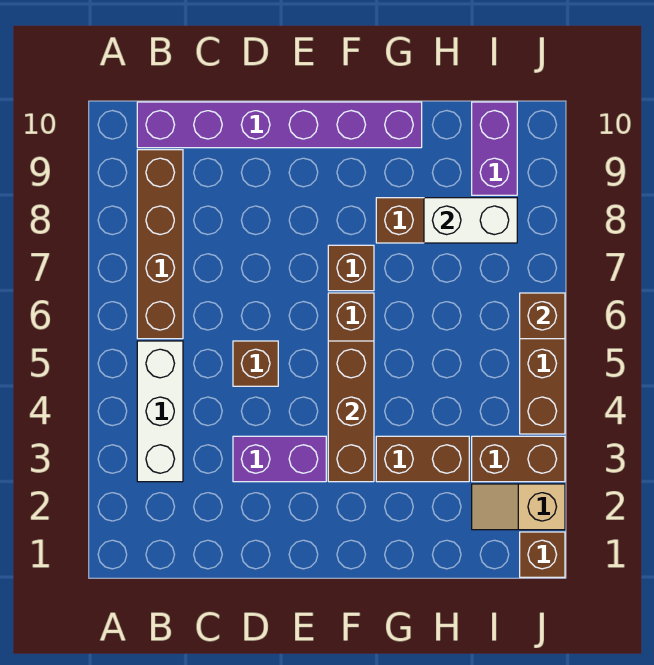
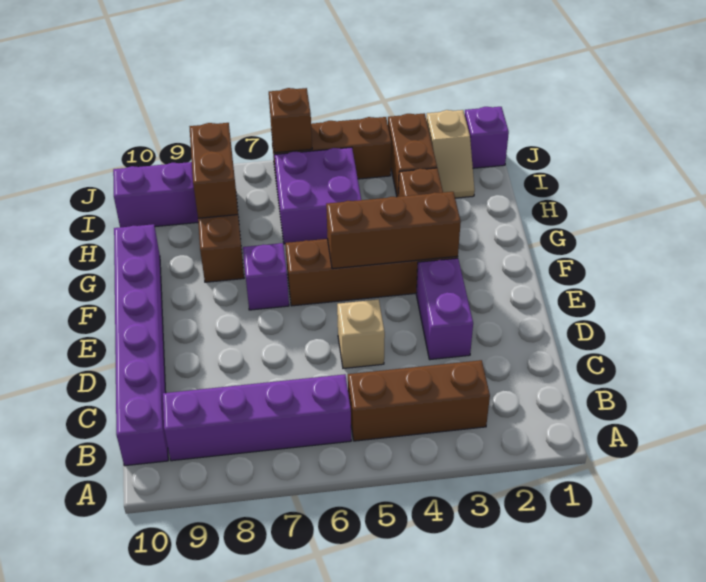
white 1x3 brick [137,341,183,482] -> brown 1x3 brick [348,360,490,441]
brown 1x4 brick [137,150,183,339] -> purple 1x4 brick [163,374,351,461]
brown 1x1 brick [233,341,278,386] -> tan 1x1 brick [337,299,385,368]
brown 1x1 brick [328,245,374,291] -> purple 1x1 brick [243,243,289,310]
none -> purple 2x2 brick [275,147,361,244]
white 1x2 brick [424,198,517,243] -> brown 1x2 brick [189,123,238,218]
brown 1x1 brick [520,532,565,577] -> purple 1x1 brick [465,107,509,168]

